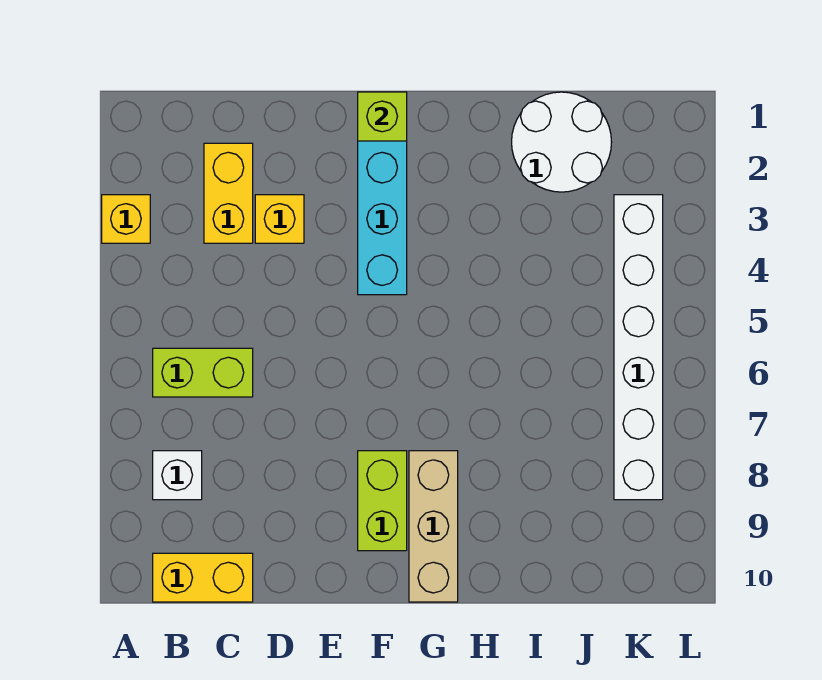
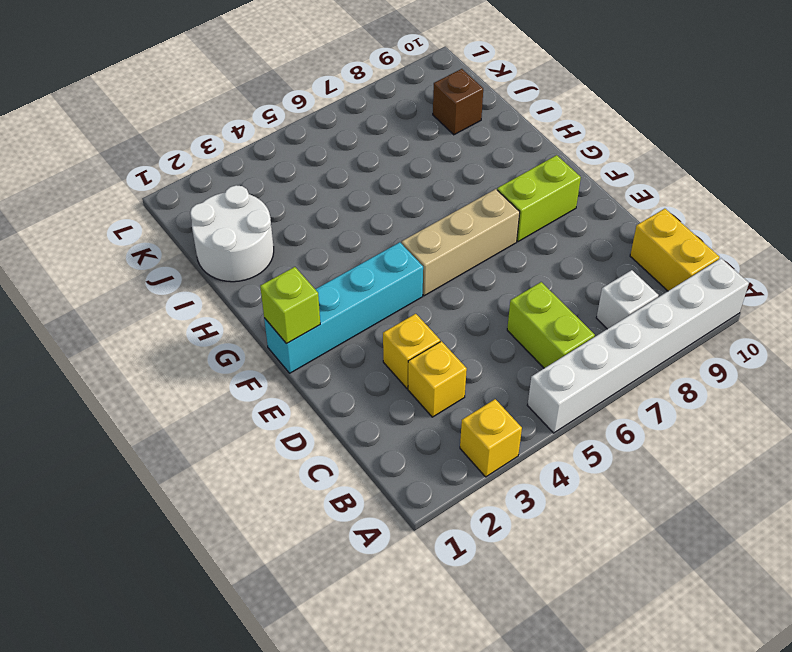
yellow 1x2 brick [204,143,253,243] -> yellow 1x1 brick [408,341,467,417]
tan 1x3 brick [409,451,458,602] -> tan 1x3 brick moved to [402,189,520,296]
none -> brown 1x1 brick [433,69,483,135]
white 1x6 brick [614,195,663,500] -> white 1x6 brick moved to [527,258,749,433]

